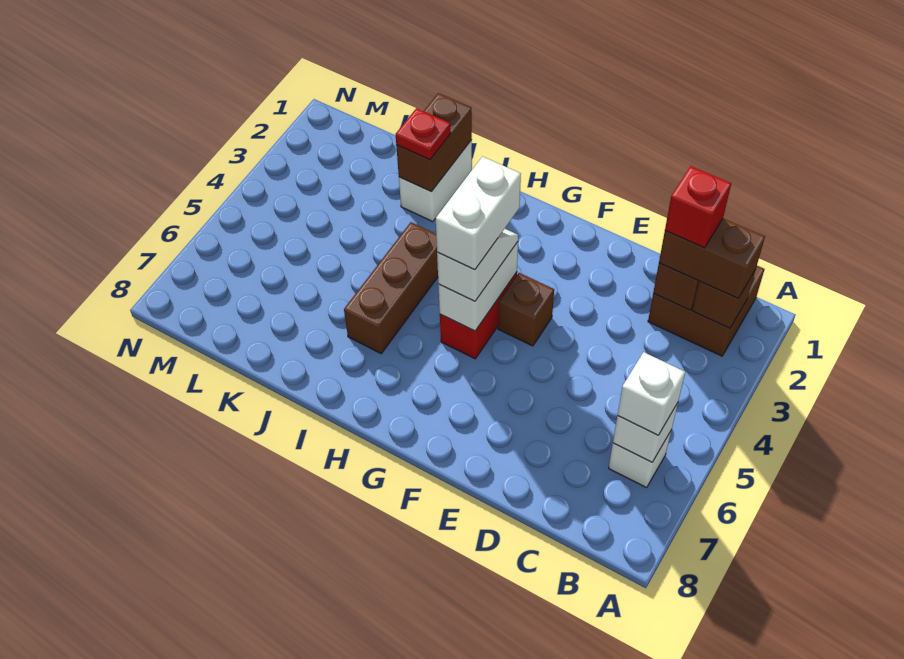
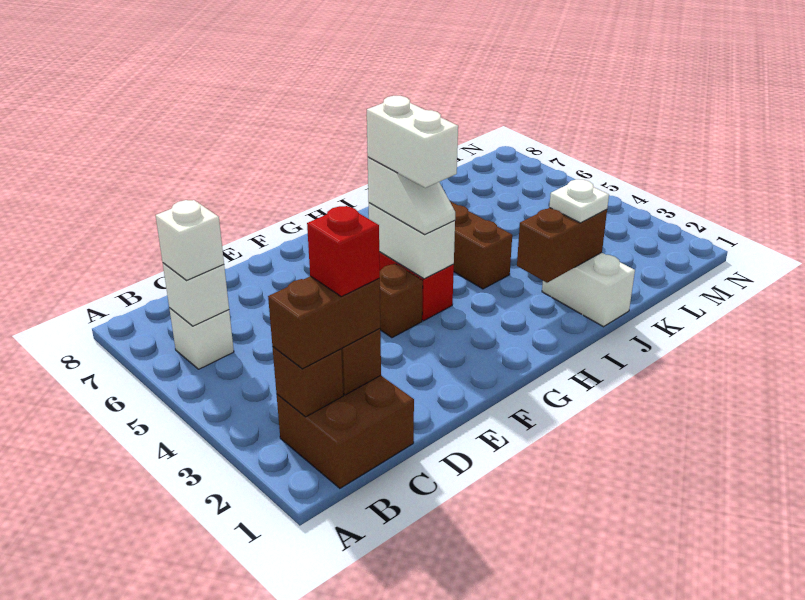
brown 1x2 brick [396,93,472,192] -> brown 1x2 brick turned to [517,208,607,283]
red 1x1 plate [396,108,451,160] -> white 1x1 plate [549,179,609,223]

